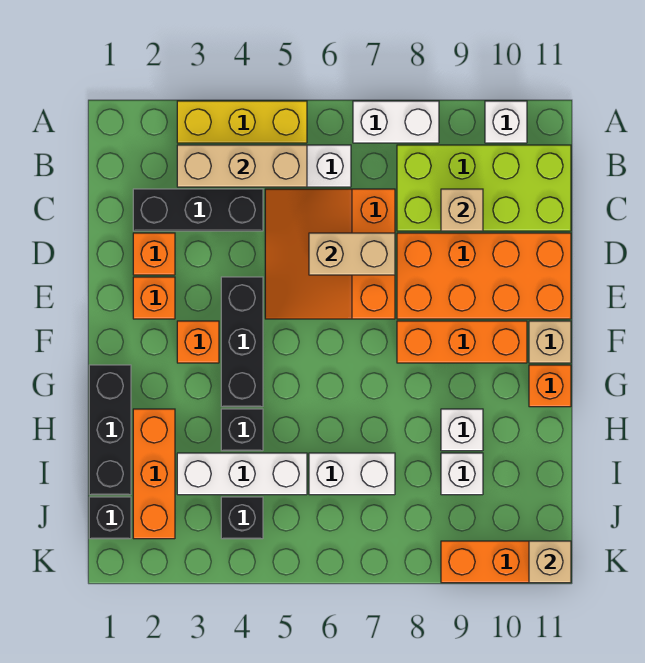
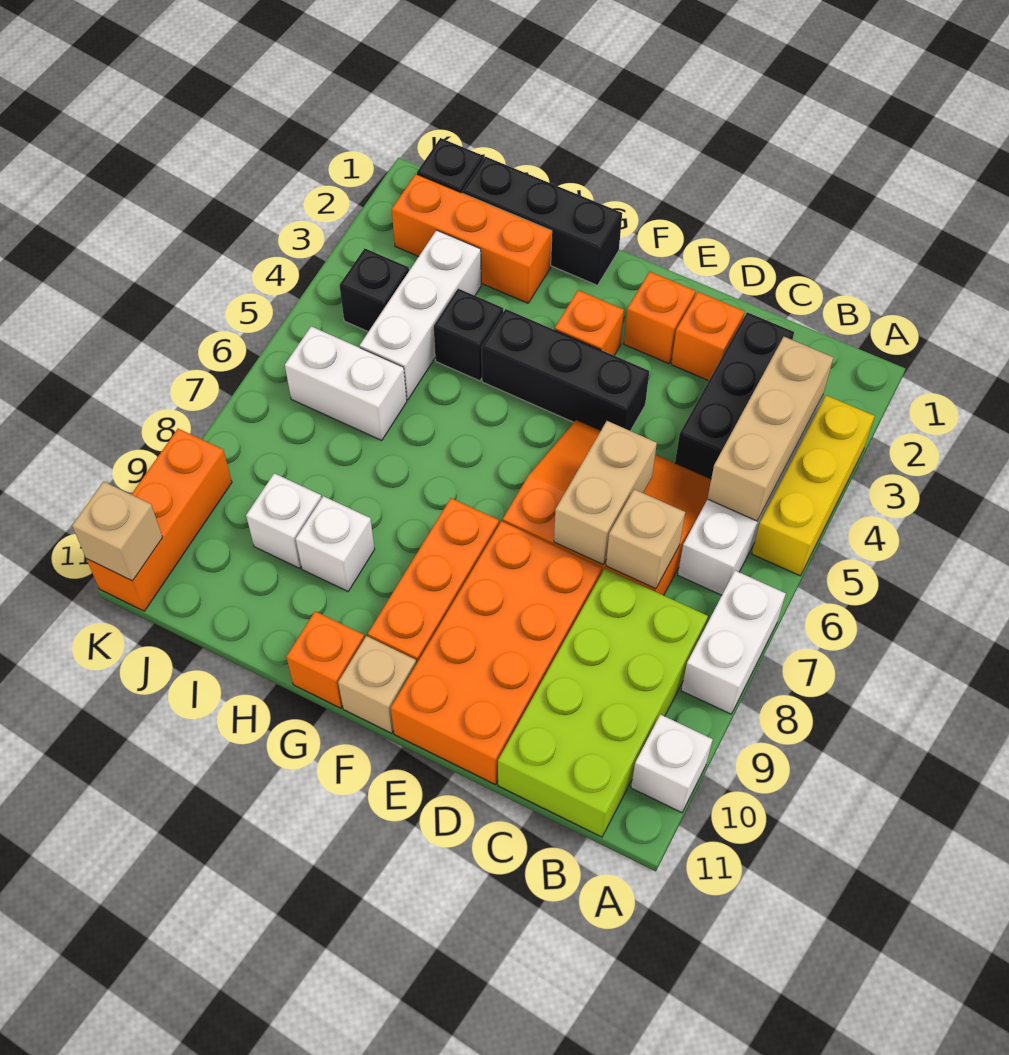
tan 1x1 brick [441,189,483,231] -> tan 1x1 brick moved to [606,489,685,589]
white 1x2 brick [309,453,395,495] -> white 1x2 brick turned to [285,326,407,441]

